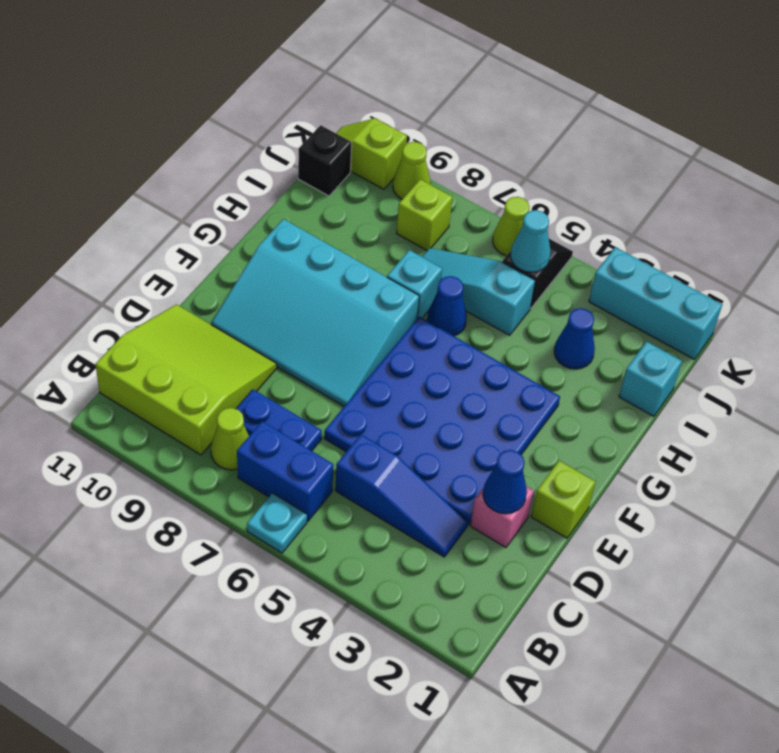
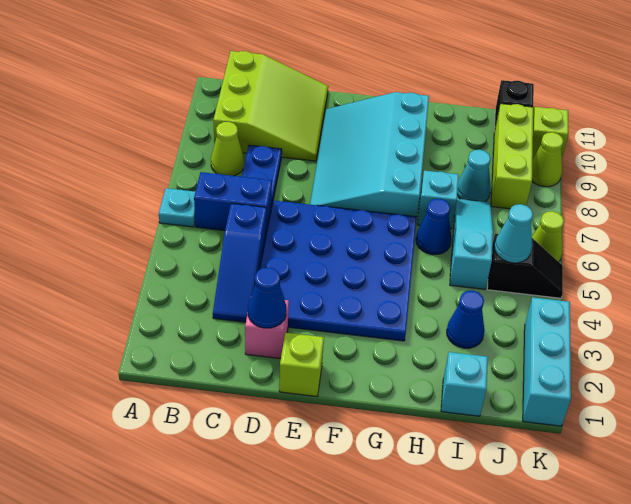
blue 1x2 brick [237,421,333,521] -> blue 1x2 brick turned to [194,172,272,235]
none -> cyan 1x1 cone [457,150,491,202]
lime 1x1 brick [396,179,452,250] -> lime 1x3 brick [491,104,533,209]

